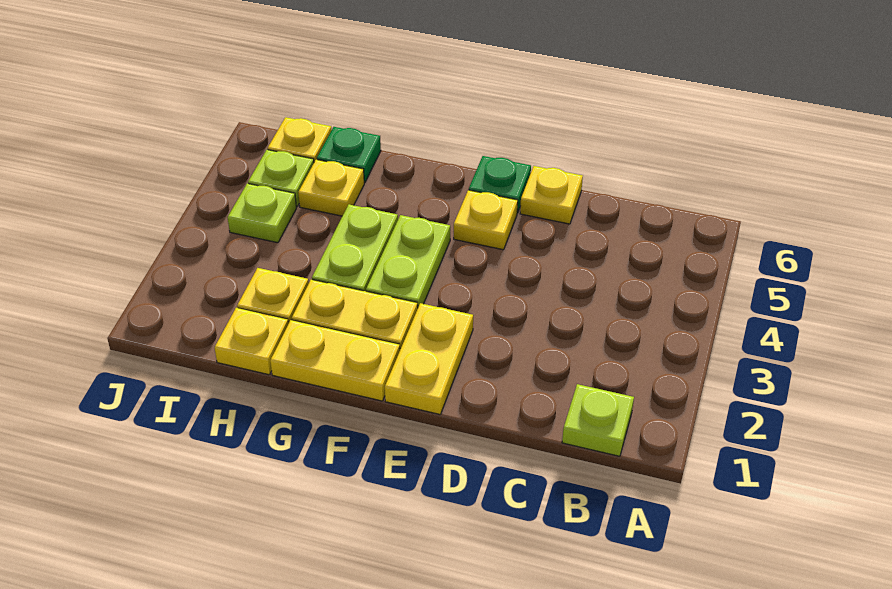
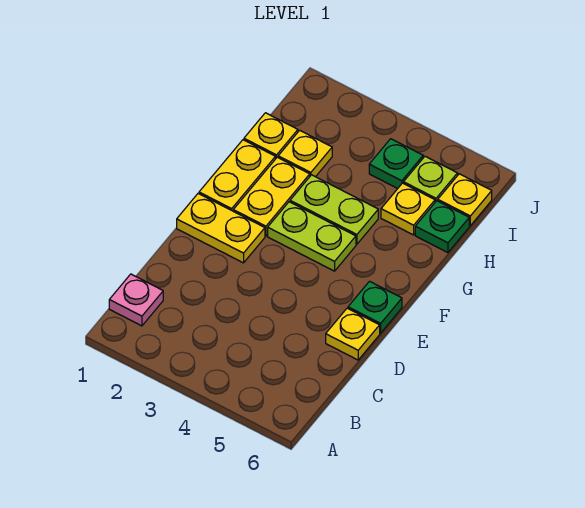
lime 1x1 plate [562,384,634,456] -> pink 1x1 plate [109,274,163,326]
yellow 1x1 plate [454,190,518,250] -> none
lime 1x1 plate [228,183,296,243] -> green 1x1 plate [369,139,423,189]

